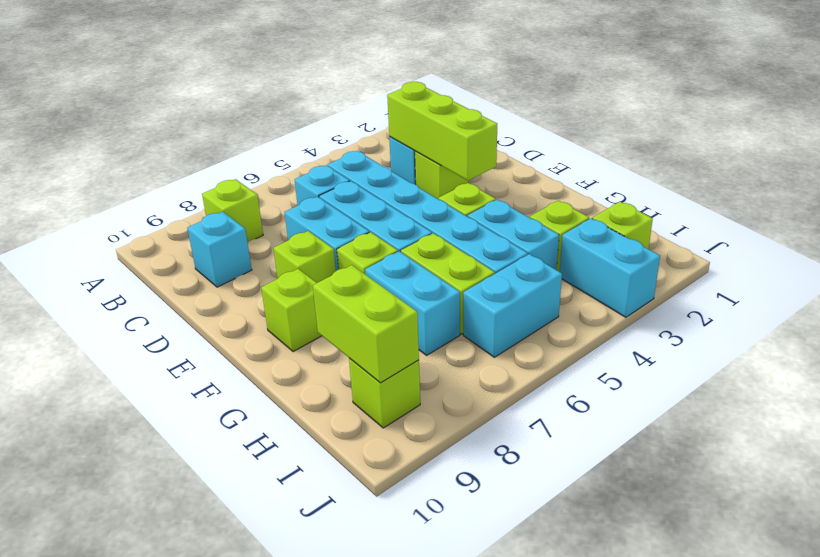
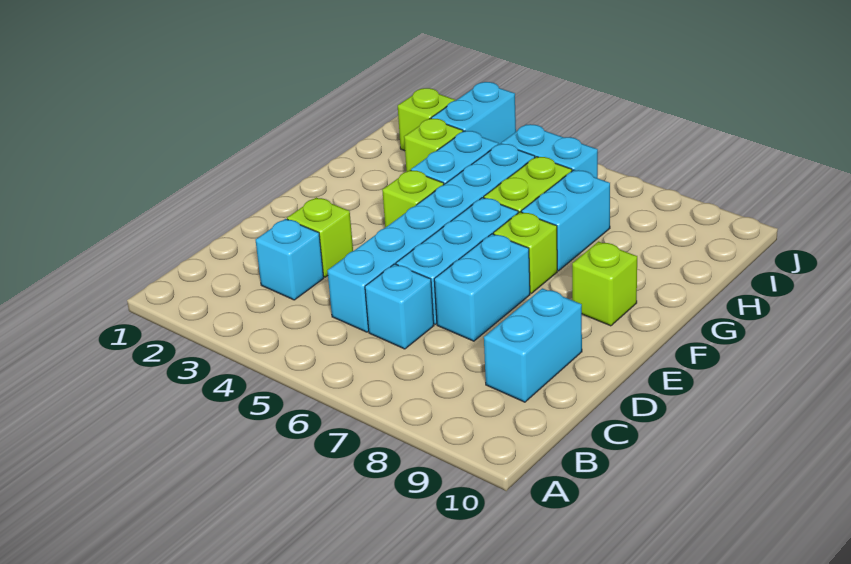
lime 1x1 brick [202,179,263,242] -> none
lime 1x3 brick [387,82,497,181] -> none
cyan 1x1 brick [187,212,252,287] -> cyan 1x2 brick [484,288,582,402]
lime 1x1 brick [273,231,336,283] -> none
lime 1x2 brick [313,265,419,383] -> none
lime 1x1 brick [349,358,420,428] -> none

